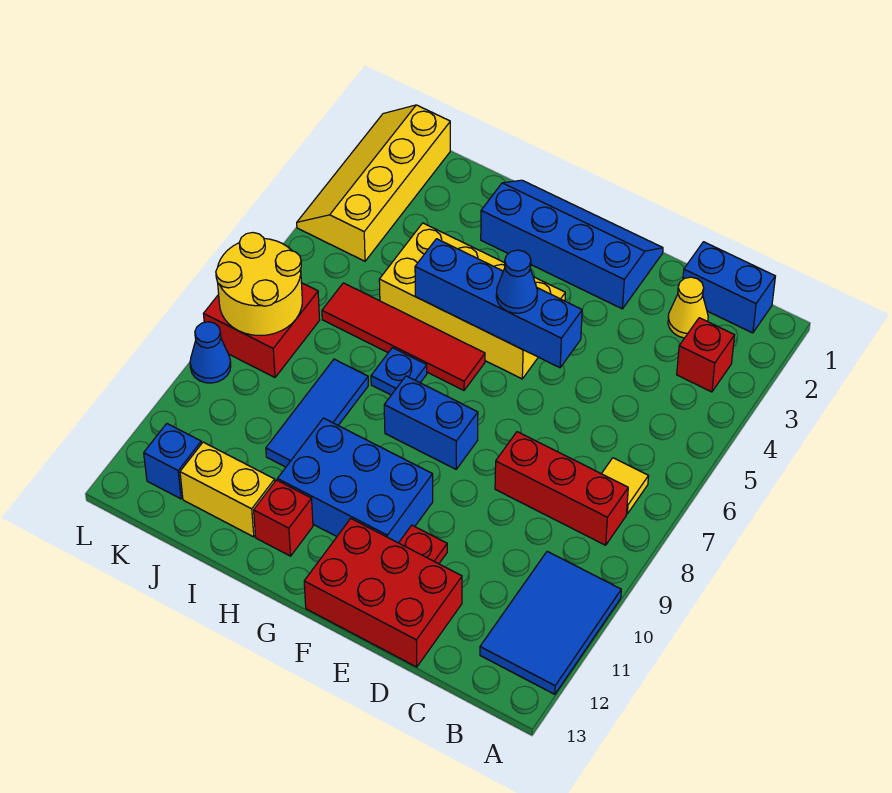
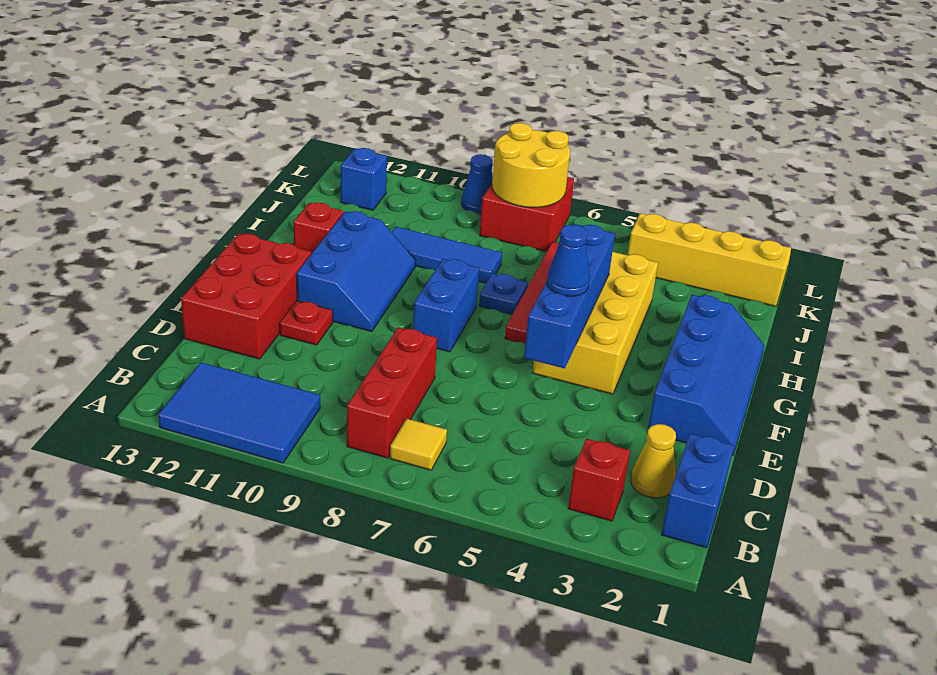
blue 2x3 brick [278,418,433,543] -> blue 2x3 slope [297,211,416,332]
yellow 1x2 brick [180,442,275,537] -> none

